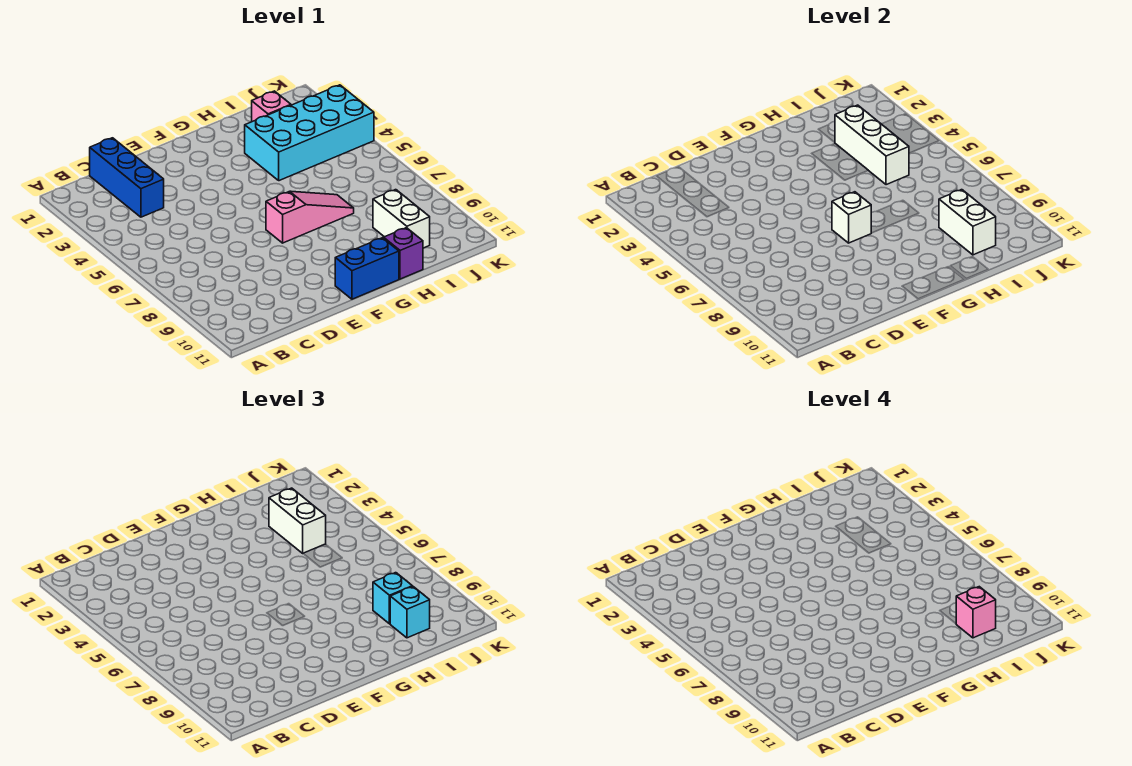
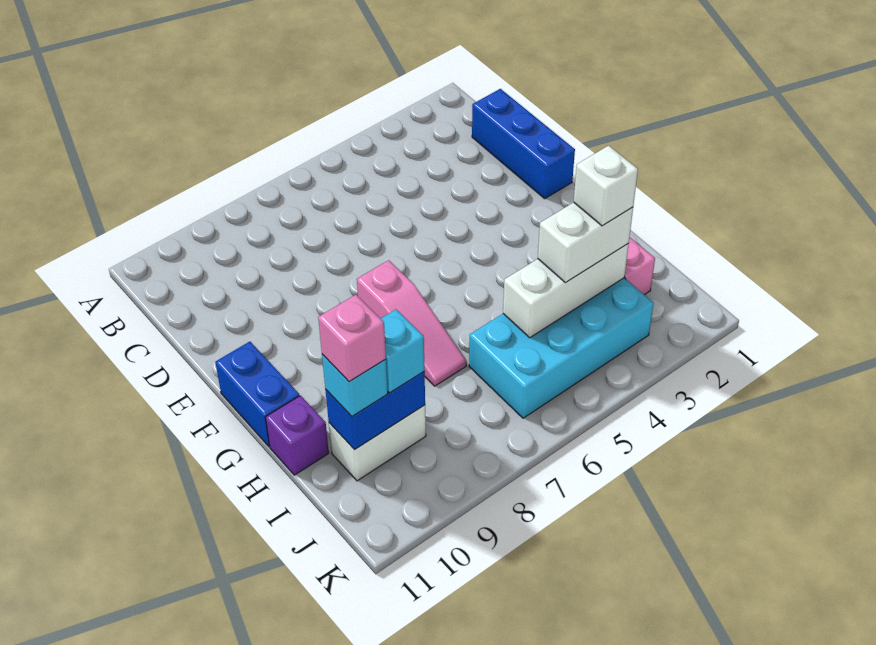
blue 1x3 brick [90,138,164,217] -> blue 1x3 brick turned to [472,89,575,199]
white 1x1 brick [832,192,871,243] -> white 1x1 brick moved to [574,146,638,226]
cyan 2x4 brick [245,85,374,181] -> cyan 2x4 brick turned to [469,278,654,418]
white 1x2 brick [939,190,996,255] -> blue 1x2 brick [325,372,425,450]

